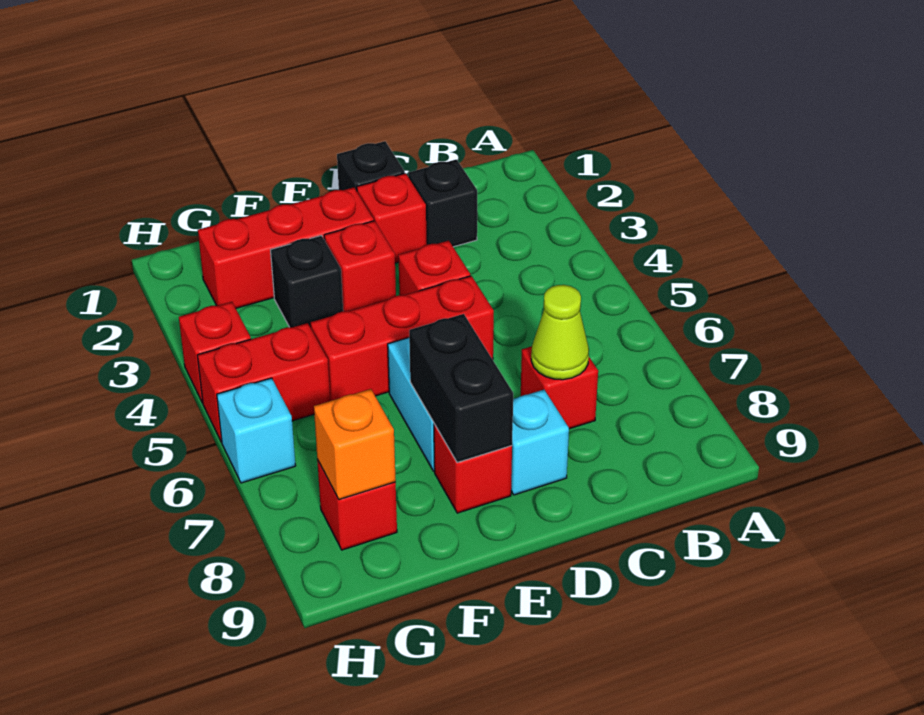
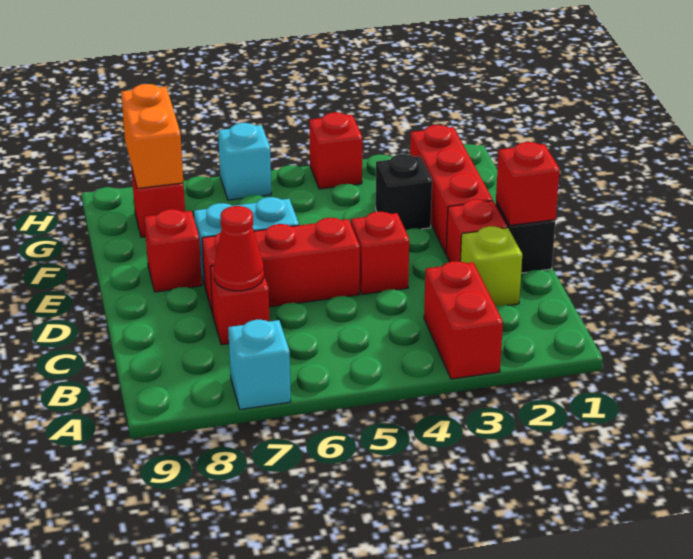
black 1x1 brick [408,159,477,247] -> lime 1x1 brick [460,226,522,306]
lime 1x1 cone [531,285,589,380] -> red 1x1 cone [214,206,264,291]
red 1x3 brick [311,276,494,401] -> red 1x3 brick turned to [202,218,360,314]
cyan 1x1 brick [511,390,569,495] -> cyan 1x1 brick moved to [228,320,291,409]
red 1x1 brick [324,221,396,311] -> red 1x1 brick moved to [496,142,560,225]
black 1x2 brick [409,314,513,463] -> none
red 1x2 brick [197,323,330,442] -> red 1x2 brick moved to [424,261,503,379]
orange 1x1 brick [314,389,396,500] -> orange 1x2 brick [121,84,183,188]

